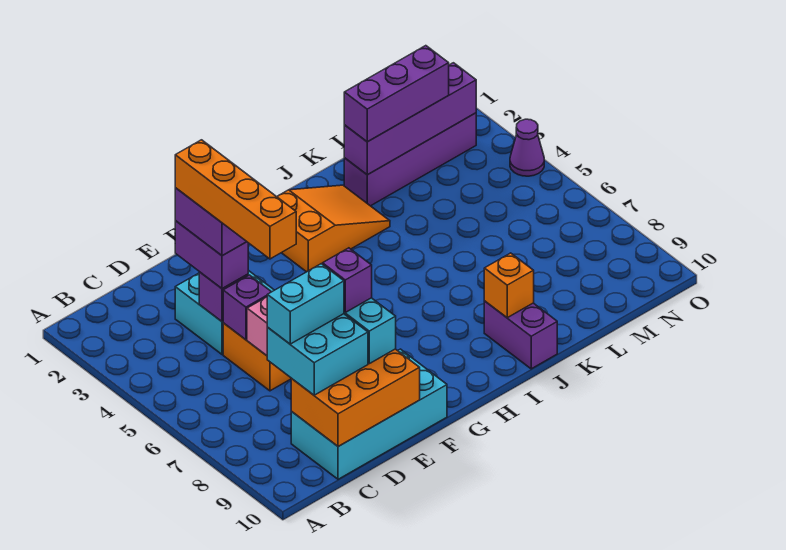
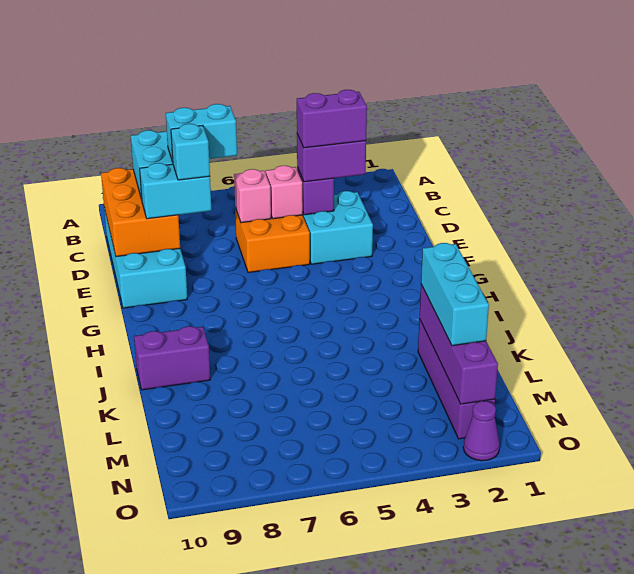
cyan 1x2 brick [267,264,344,344] -> cyan 1x2 brick turned to [166,104,237,162]
orange 1x4 brick [175,140,296,259] -> none
purple 1x1 brick [223,275,271,340] -> pink 1x1 brick [266,166,303,219]
purple 1x1 brick [323,248,372,312] -> cyan 1x1 brick [171,124,210,180]
orange 2x3 slope [277,185,390,272] -> none
orange 1x1 brick [484,253,534,318] -> none
purple 1x3 brick [344,46,449,142] -> cyan 1x3 brick [421,243,489,346]
purple 1x1 cone [510,119,544,176] -> purple 1x1 cone moved to [463,401,500,461]

